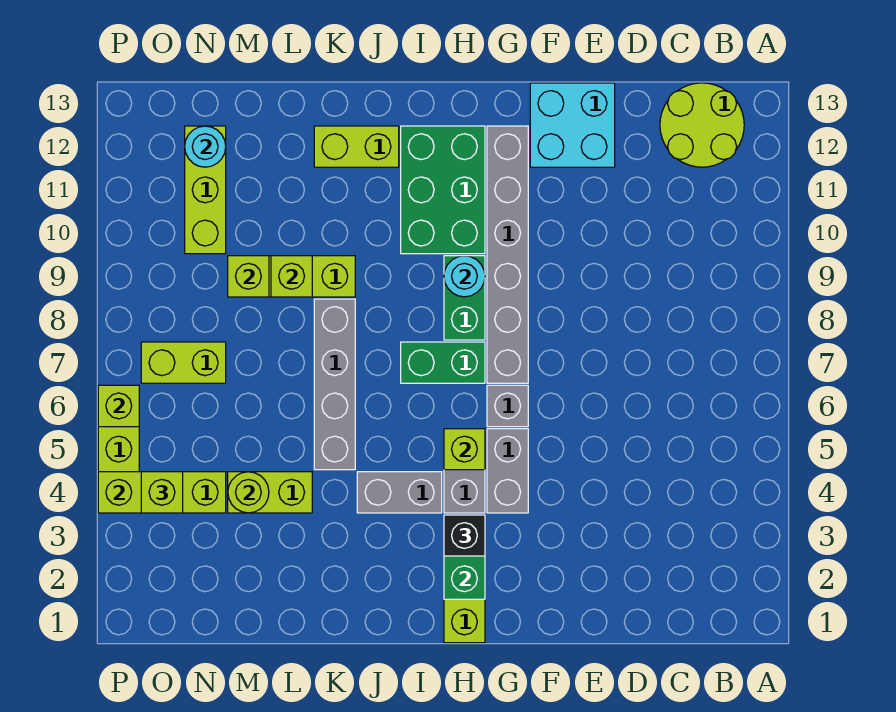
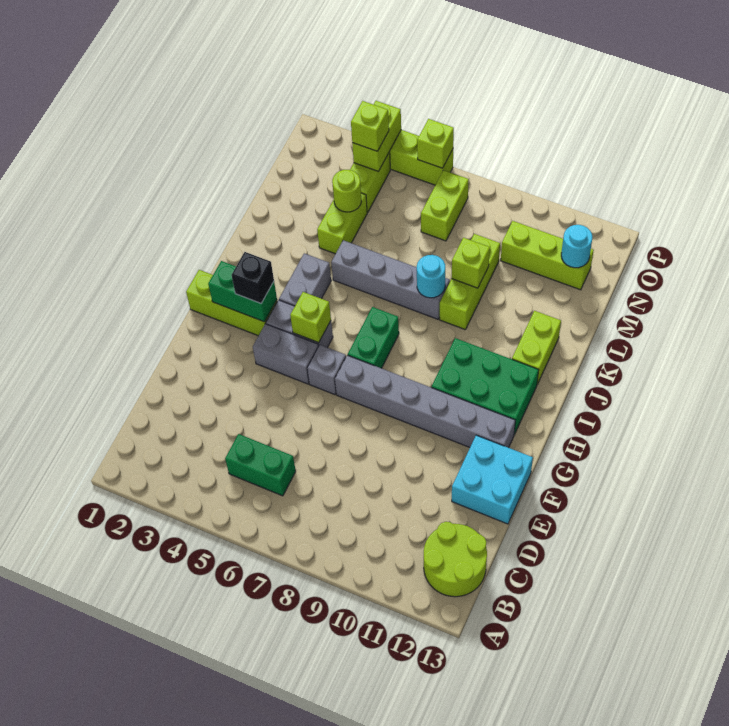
green 1x2 brick [444,256,485,340] -> green 1x2 brick moved to [225,434,296,496]
cyan 1x1 round brick [444,256,485,297] -> cyan 1x1 round brick moved to [417,255,445,298]
lime 1x1 brick [228,256,269,297] -> none

